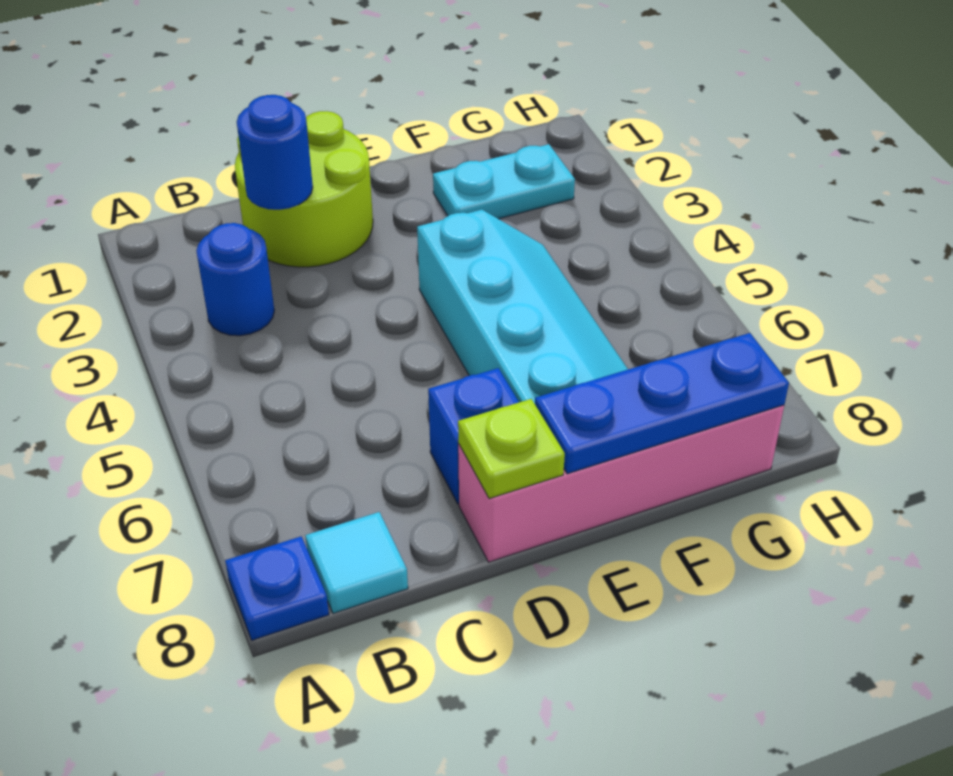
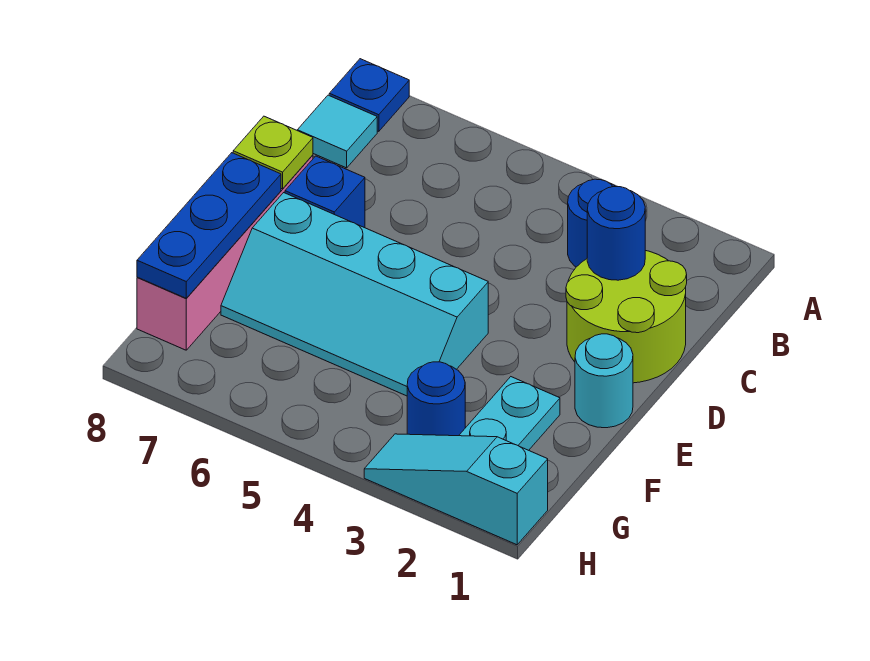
none -> cyan 1x1 round brick [575,334,633,428]
none -> blue 1x1 round brick [407,362,465,436]
none -> cyan 1x3 slope [364,434,548,545]

